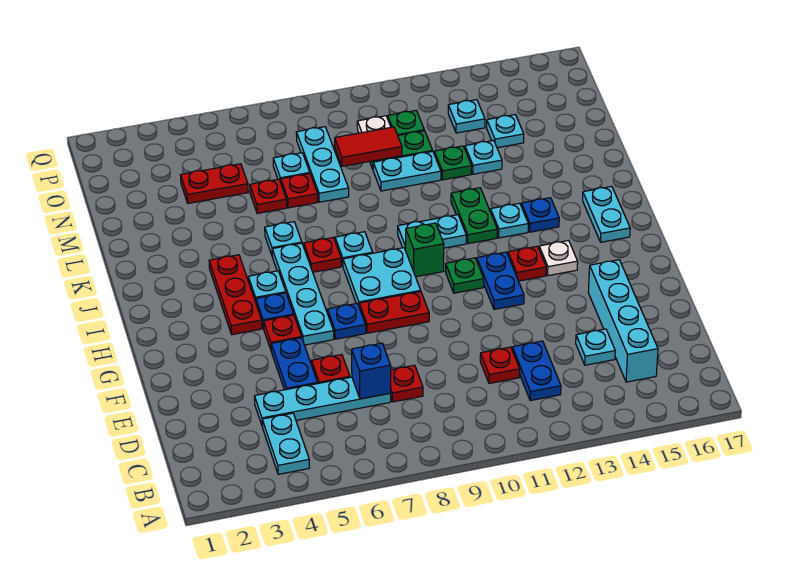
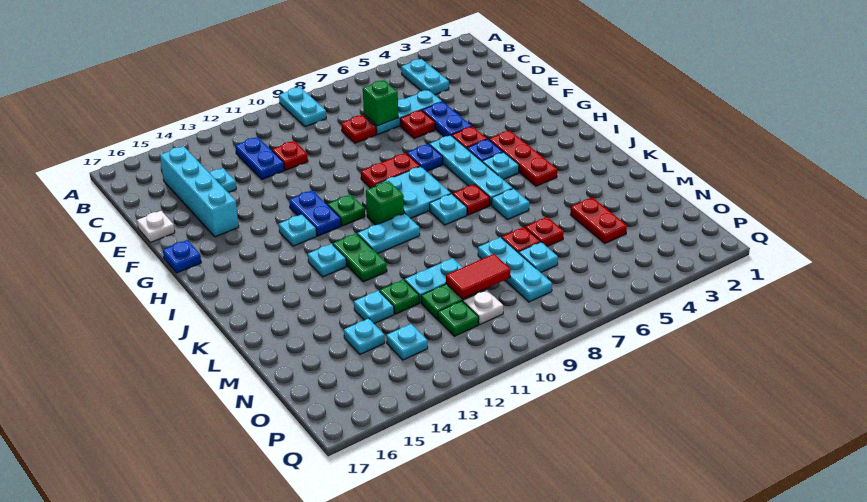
cyan 1x4 plate [254,377,391,427] -> cyan 1x3 plate [364,90,442,135]
blue 1x1 brick [352,343,391,399] -> green 1x1 brick [363,80,398,126]
red 1x1 plate [508,246,546,281] -> cyan 1x1 plate [279,214,317,246]
white 1x1 plate [539,241,578,276] -> white 1x1 plate moved to [137,211,175,242]
cyan 1x2 plate [583,186,630,242] -> cyan 1x2 plate moved to [279,87,326,127]
blue 1x1 plate [521,198,559,232] -> blue 1x1 plate moved to [163,240,201,273]
red 1x2 plate [181,164,248,203] -> red 1x2 plate turned to [570,197,627,243]

